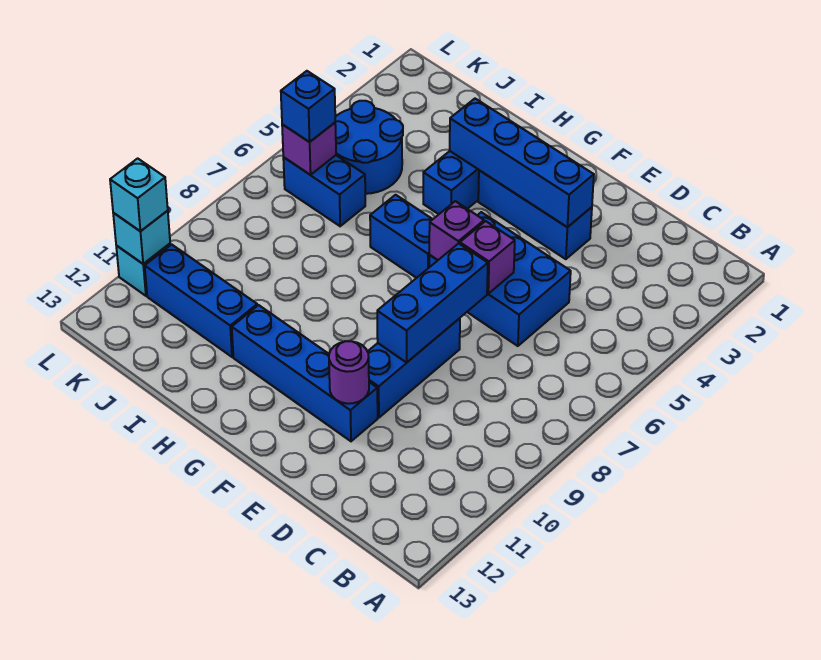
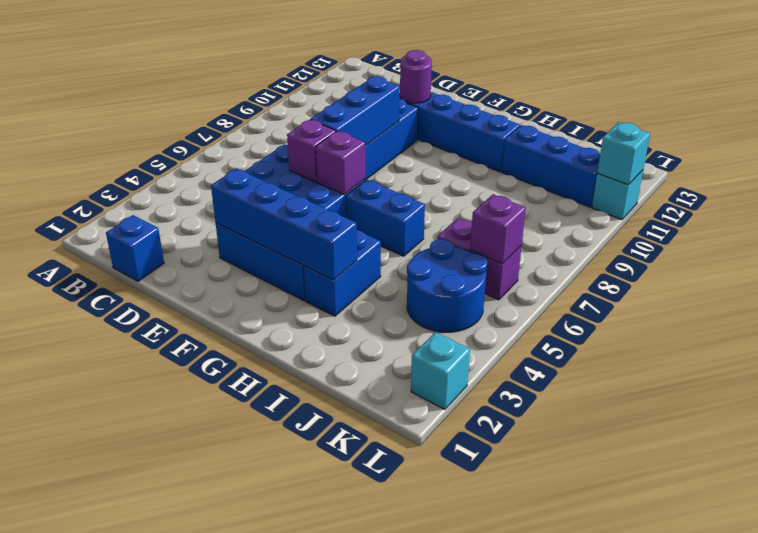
blue 1x2 brick [283,155,365,226] -> purple 1x2 brick [437,218,522,300]
blue 1x1 brick [281,71,335,142] -> blue 1x1 brick moved to [106,215,164,281]
cyan 1x1 brick [110,158,168,231] -> cyan 1x1 brick moved to [411,332,470,410]

